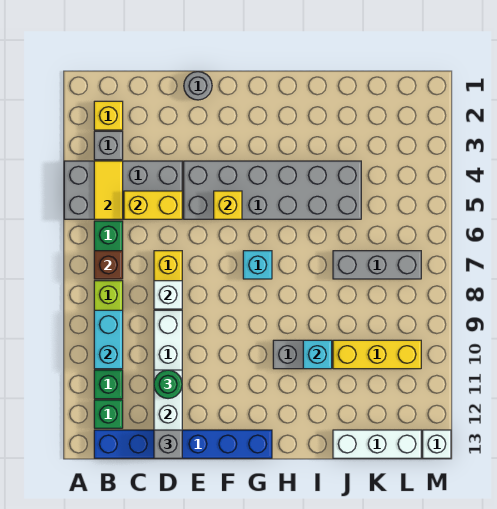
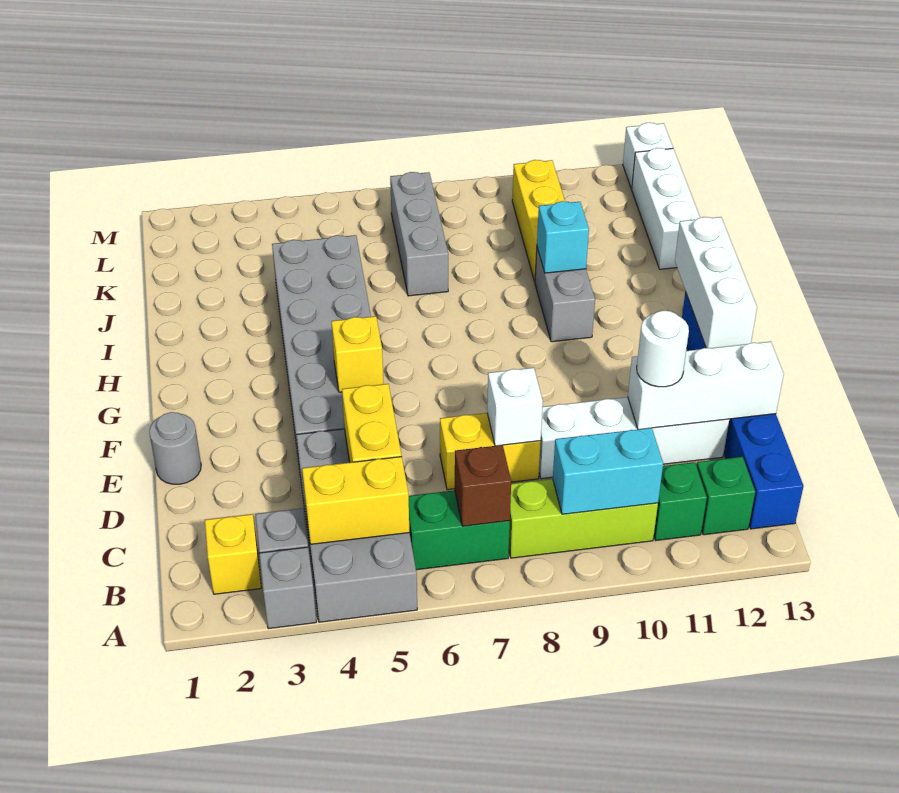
yellow 1x2 tile [94,161,123,219] -> yellow 1x2 brick [302,457,409,544]
green 1x1 round brick [154,370,182,399] -> white 1x1 round brick [637,311,689,387]
grey 1x1 brick [154,430,182,458] -> grey 1x1 brick moved to [259,547,316,629]
none -> white 1x3 brick [675,217,757,348]
cyan 1x1 brick [243,251,272,279] -> none

